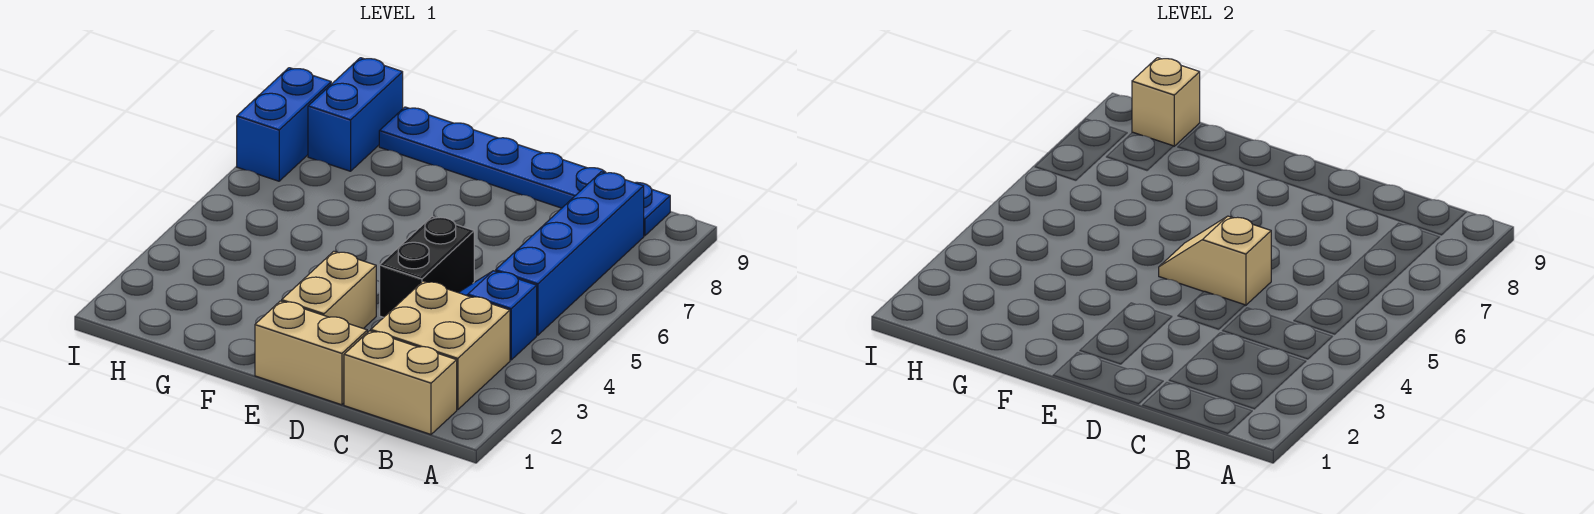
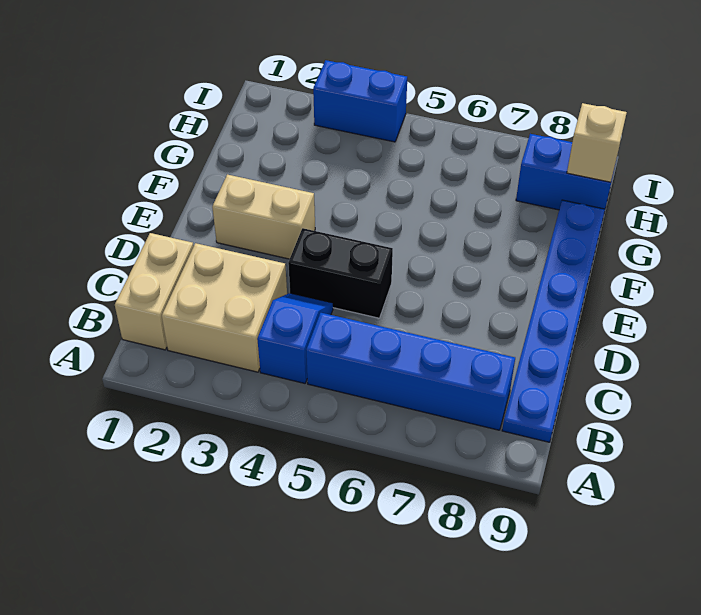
tan 1x2 brick [255,301,367,405] -> none
tan 1x2 slope [1159,216,1271,305] -> none
blue 1x2 brick [237,68,331,181] -> blue 1x2 brick moved to [313,60,407,142]

